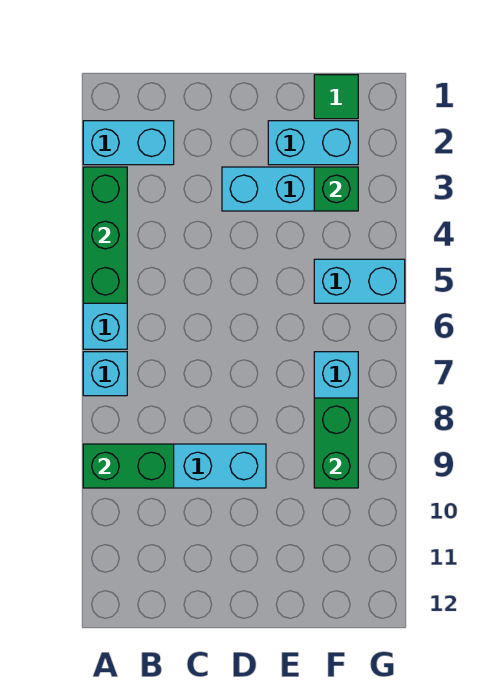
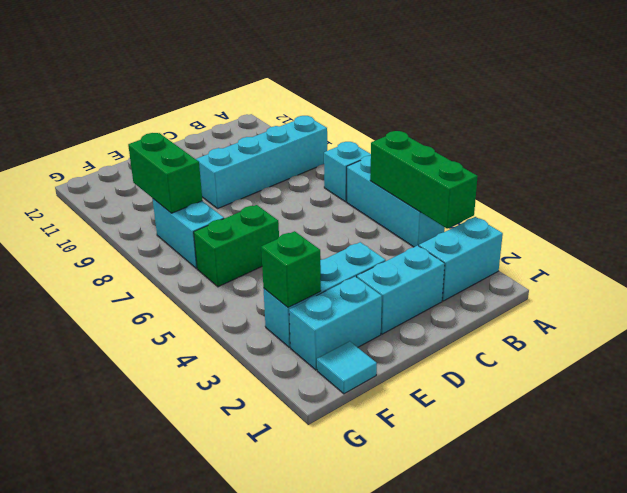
green 1x2 brick [83,444,174,488] -> green 1x2 brick moved to [194,205,279,287]
green 1x1 tile [314,75,358,119] -> cyan 1x1 tile [317,341,377,394]
cyan 1x2 brick [314,259,405,303] -> cyan 1x2 brick moved to [357,245,445,334]

